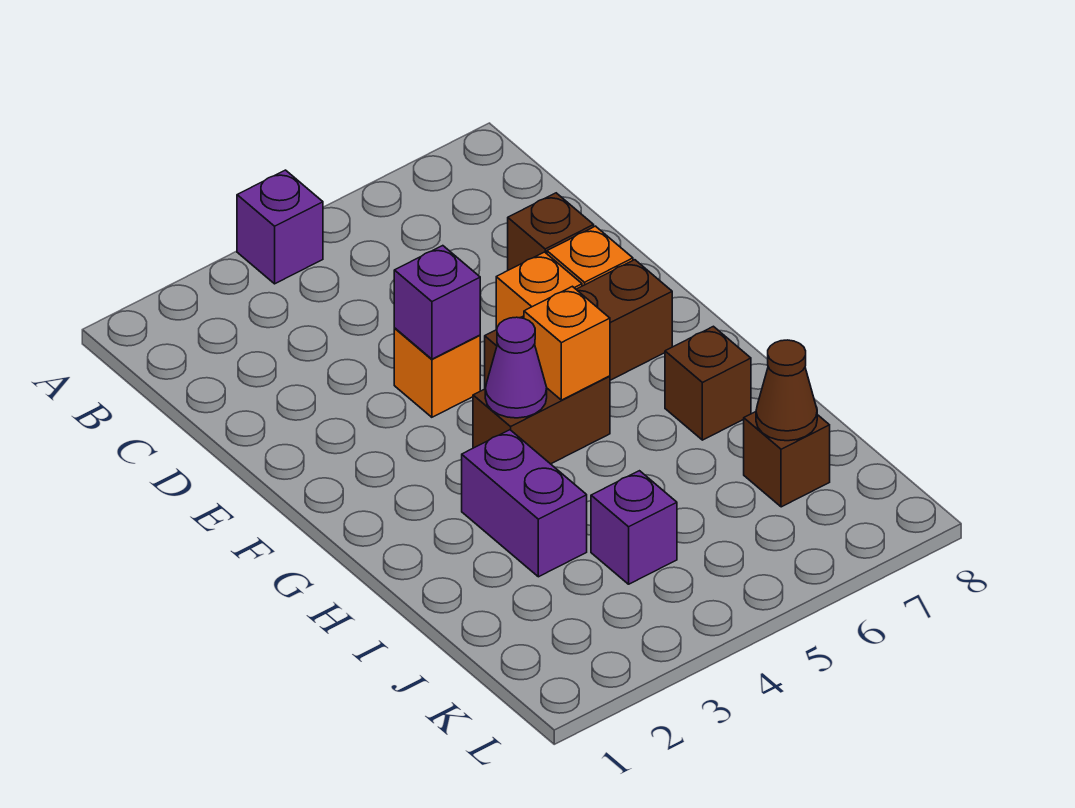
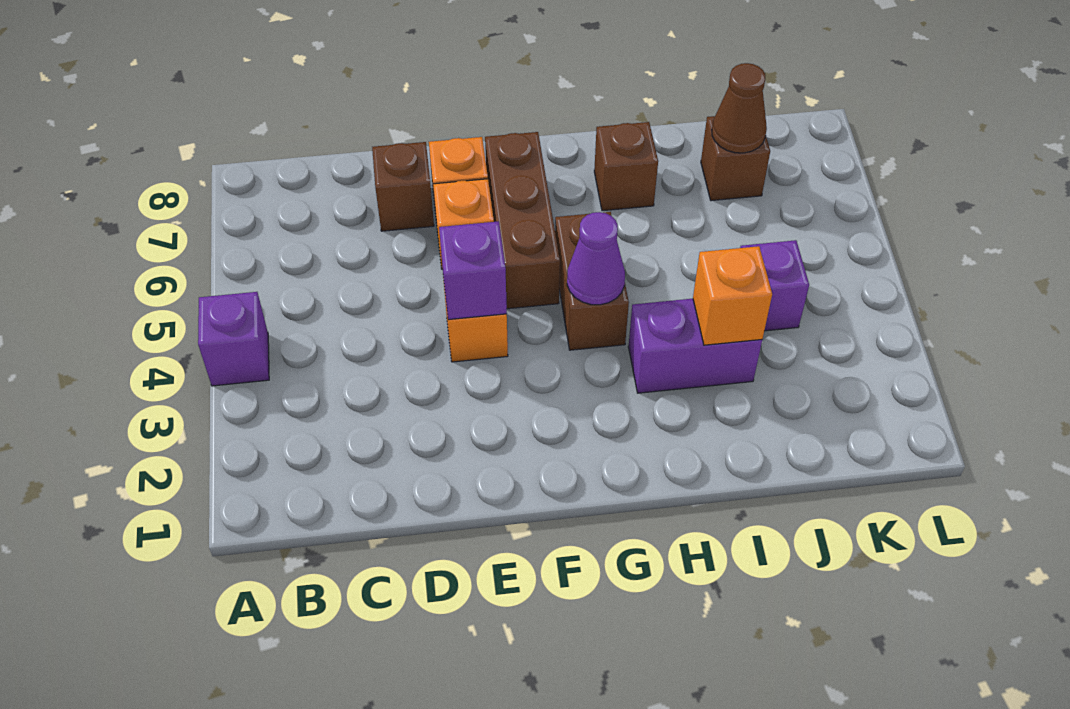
orange 1x1 brick [524,286,610,400] -> orange 1x1 brick moved to [693,246,772,345]

